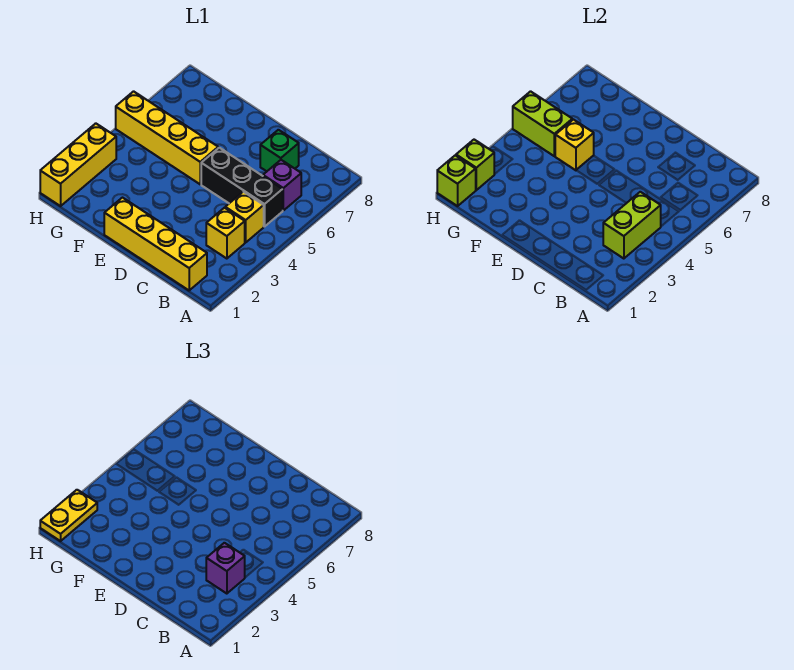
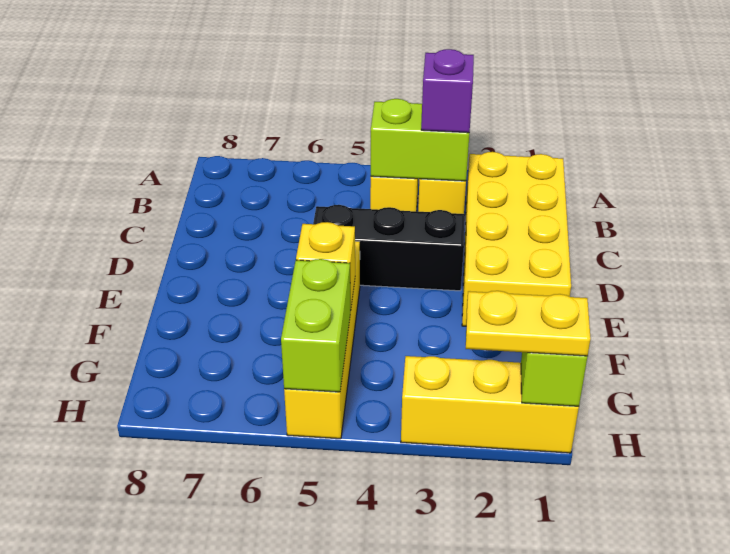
yellow 1x4 brick [104,198,207,290] -> yellow 2x4 brick [462,152,571,326]
black 1x3 brick [201,148,283,227] -> black 1x3 brick turned to [313,205,465,291]
purple 1x1 brick [263,160,301,210] -> none
green 1x1 brick [260,130,299,171] -> none
lime 1x1 brick [456,140,494,190] -> none

